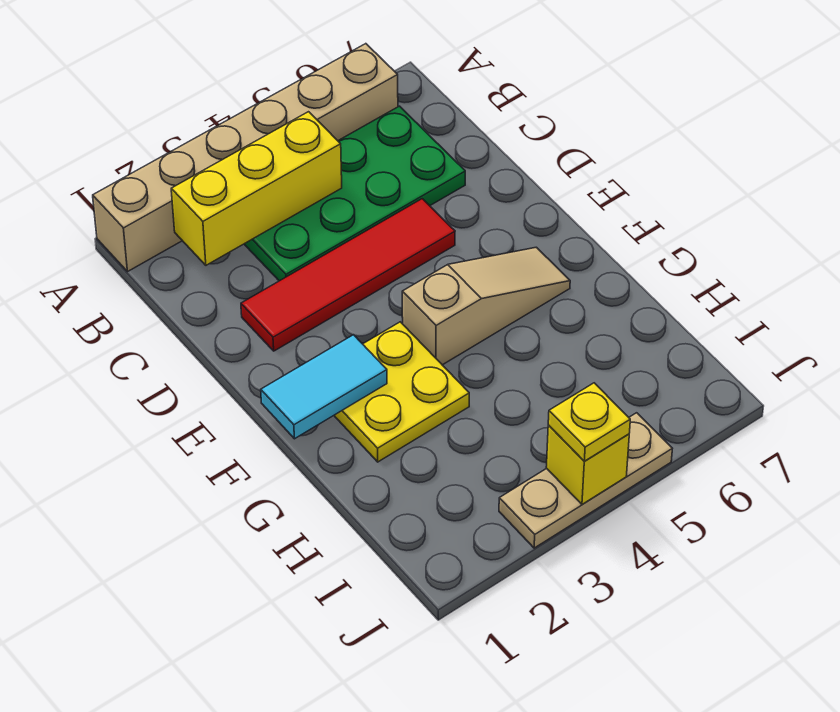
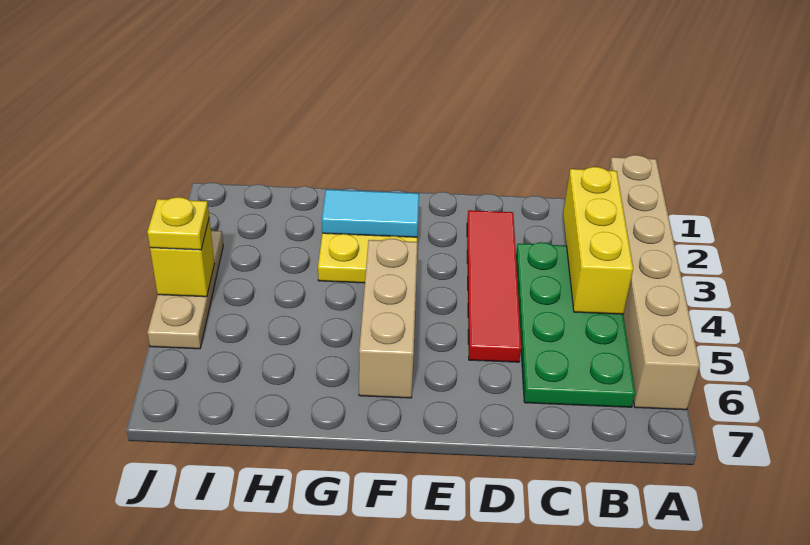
cyan 1x2 tile [261,335,387,439] -> cyan 1x2 tile turned to [322,190,419,237]
tan 1x3 slope [402,247,570,365] -> tan 1x3 brick [359,239,418,398]

